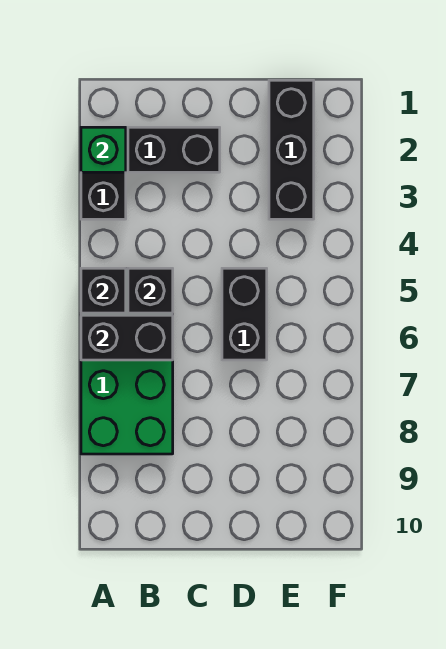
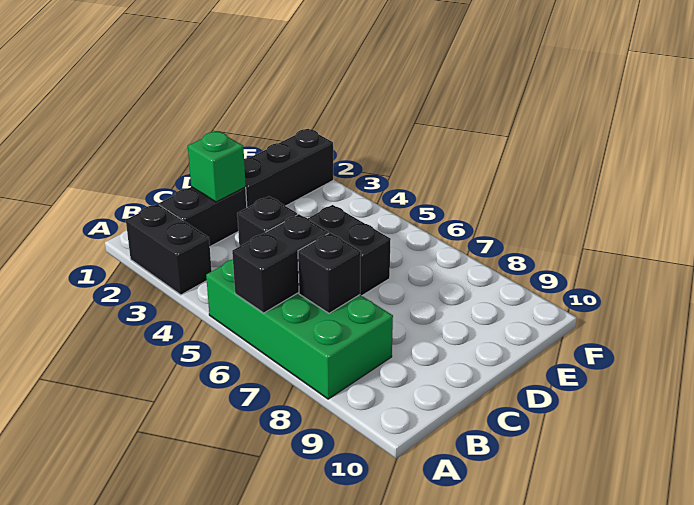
green 1x1 brick [81,127,126,172] -> green 1x1 brick moved to [188,131,246,202]
black 1x1 brick [81,268,126,313] -> black 1x1 brick moved to [298,233,361,313]
black 1x3 brick [269,80,314,219] -> black 1x3 brick turned to [244,129,333,207]

